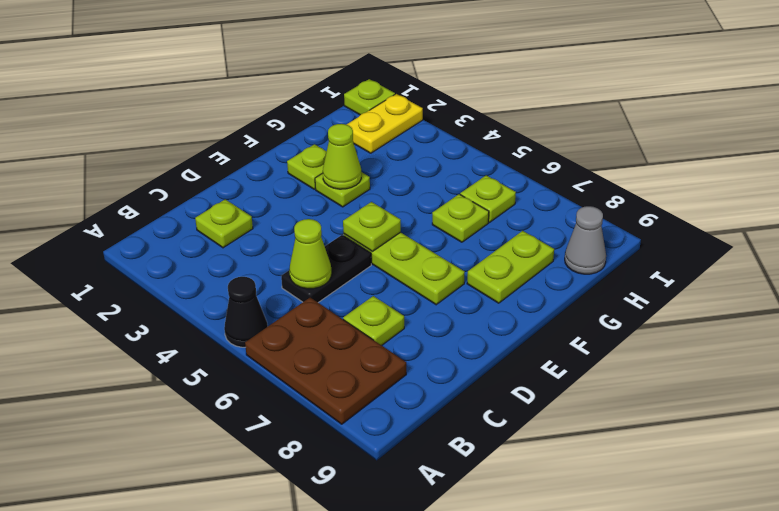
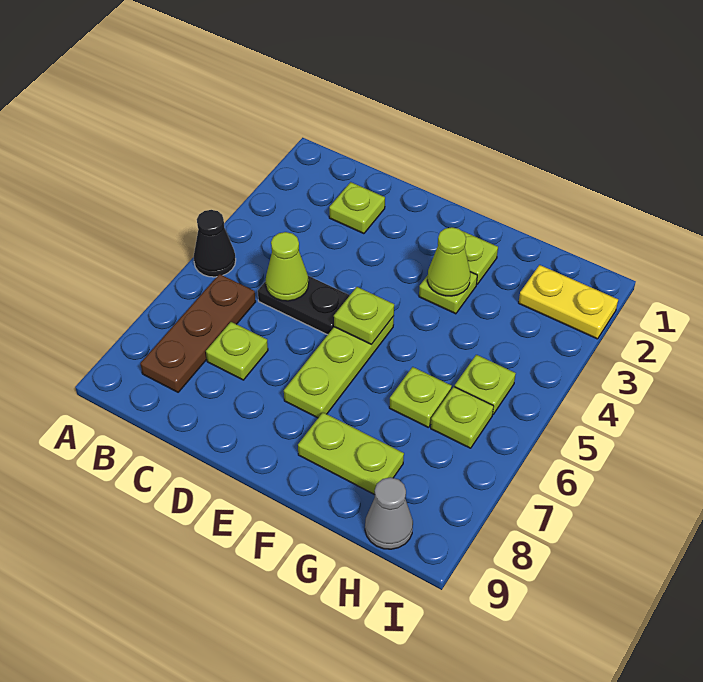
brown 2x3 plate [245,298,406,424] -> brown 1x3 plate [140,274,256,392]
lime 1x1 plate [344,79,395,115] -> lime 1x1 plate moved to [455,355,516,414]

